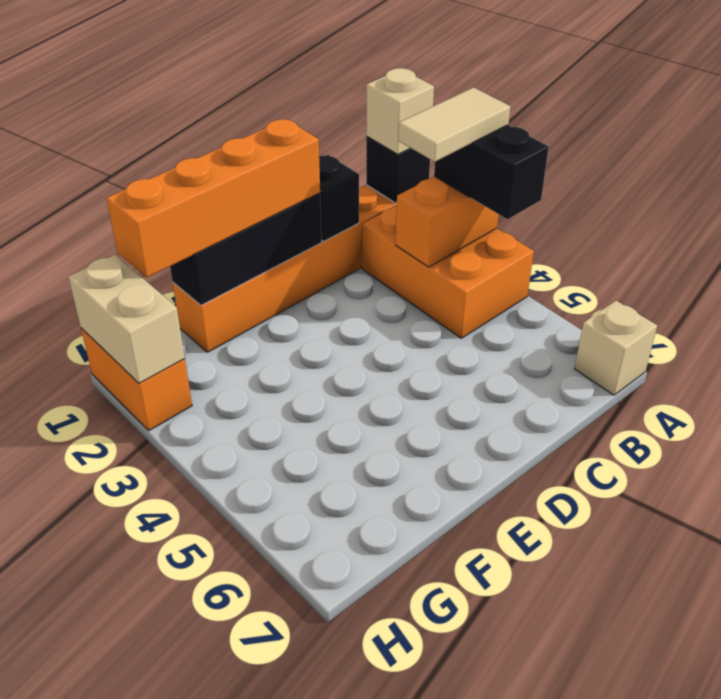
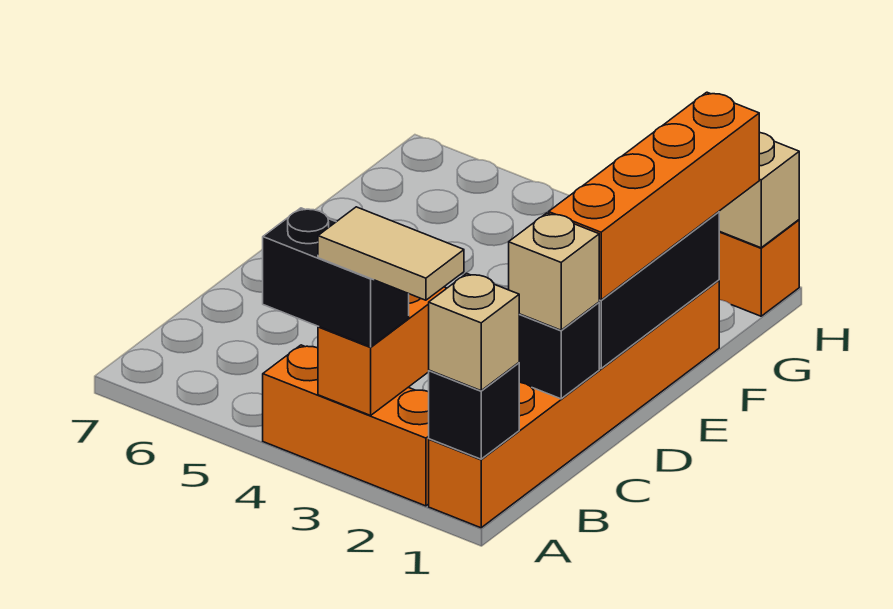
orange 2x3 brick [362,206,534,338] -> orange 1x3 brick [263,345,429,506]
tan 1x2 tile [399,87,510,162] -> tan 1x2 tile turned to [318,207,464,300]
tan 1x1 brick [575,301,657,395] -> tan 1x1 brick moved to [509,213,599,330]

